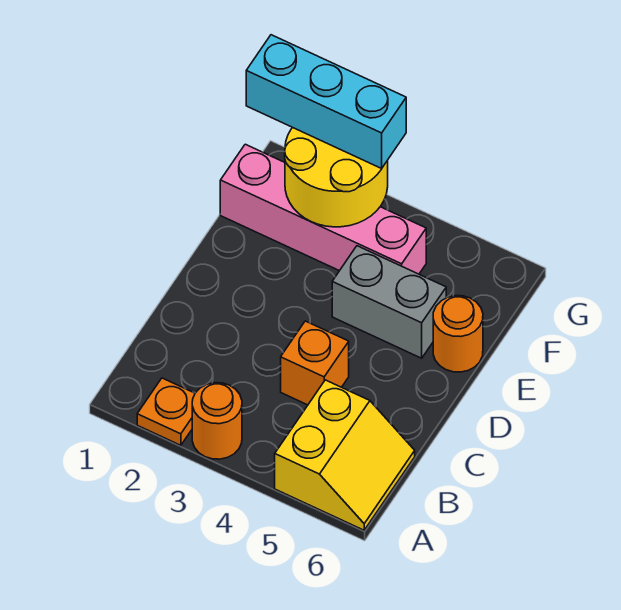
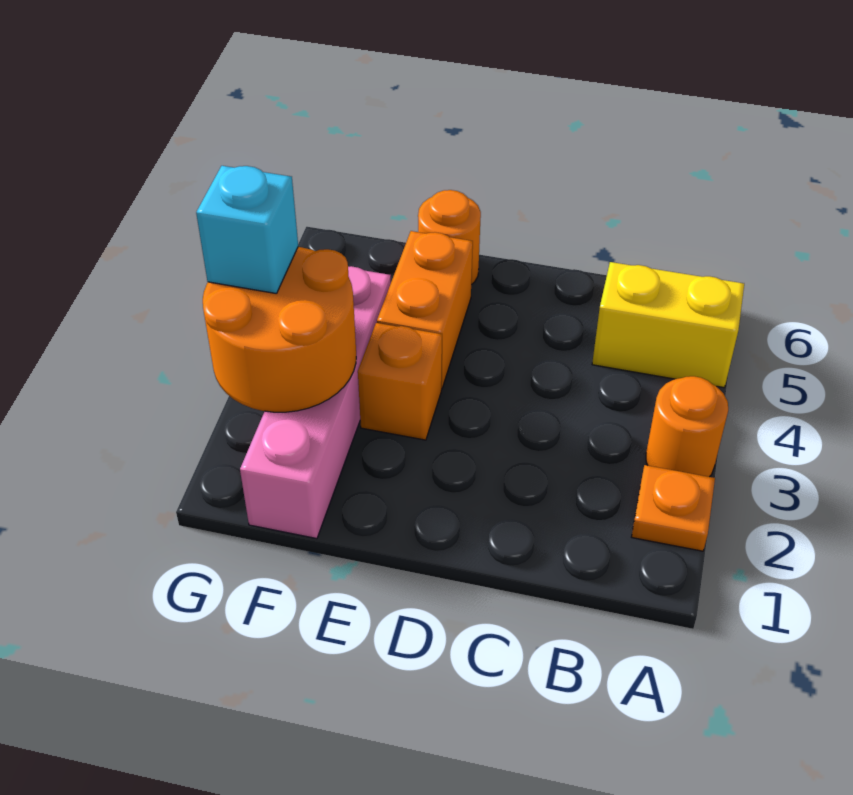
orange 1x1 brick [281,321,349,405] -> orange 1x1 brick moved to [358,323,442,440]
grey 1x2 brick [332,246,446,358] -> orange 1x2 brick [377,231,473,389]
yellow 2x2 round brick [285,127,388,227] -> orange 2x2 round brick [203,247,356,412]
cyan 1x3 brick [246,35,406,168] -> cyan 1x1 brick [196,166,298,294]

